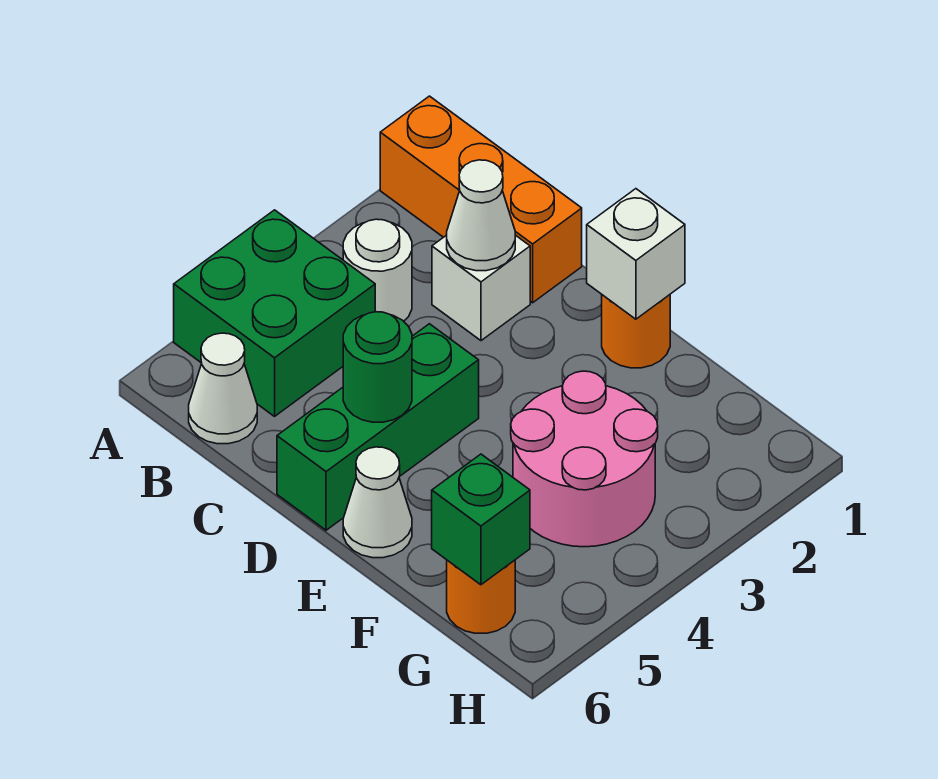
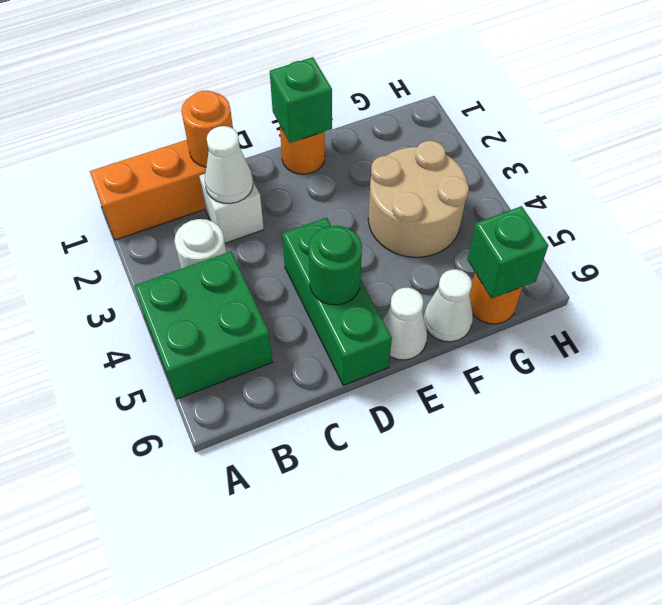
white 1x1 cone [189,333,257,444] -> white 1x1 cone moved to [424,269,473,342]
none -> orange 1x1 round brick [181,91,233,167]
white 1x1 brick [587,189,685,319] -> green 1x1 brick [270,57,332,143]
pink 2x2 round brick [511,371,658,547] -> tan 2x2 round brick [368,141,469,257]

